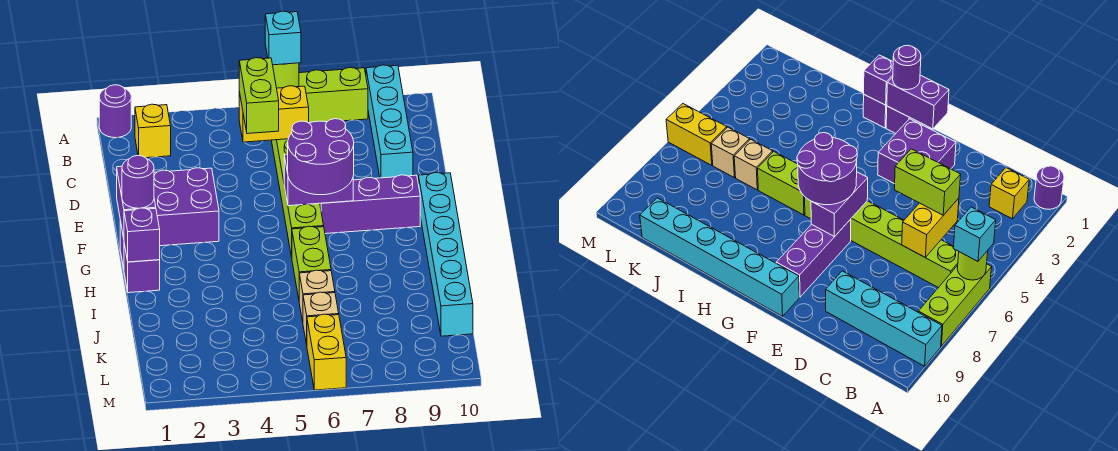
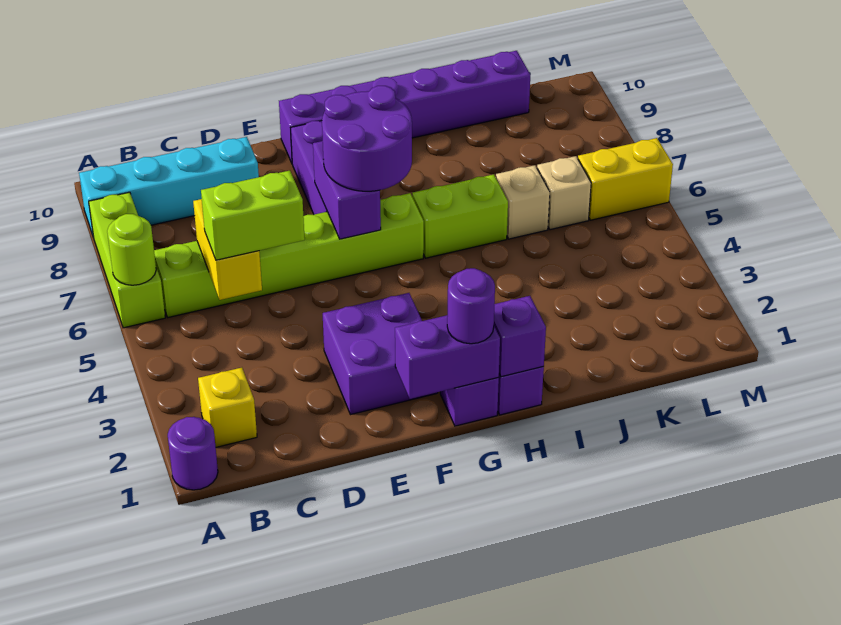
cyan 1x1 brick [265,11,301,65] -> none
cyan 1x6 brick [419,173,473,336] -> purple 1x6 brick [279,51,530,163]

